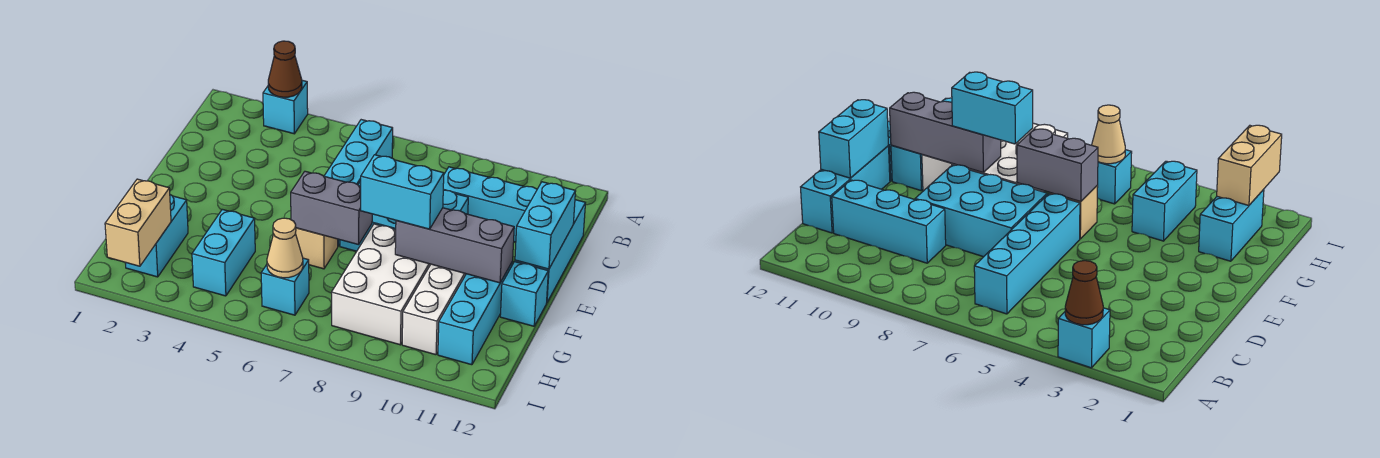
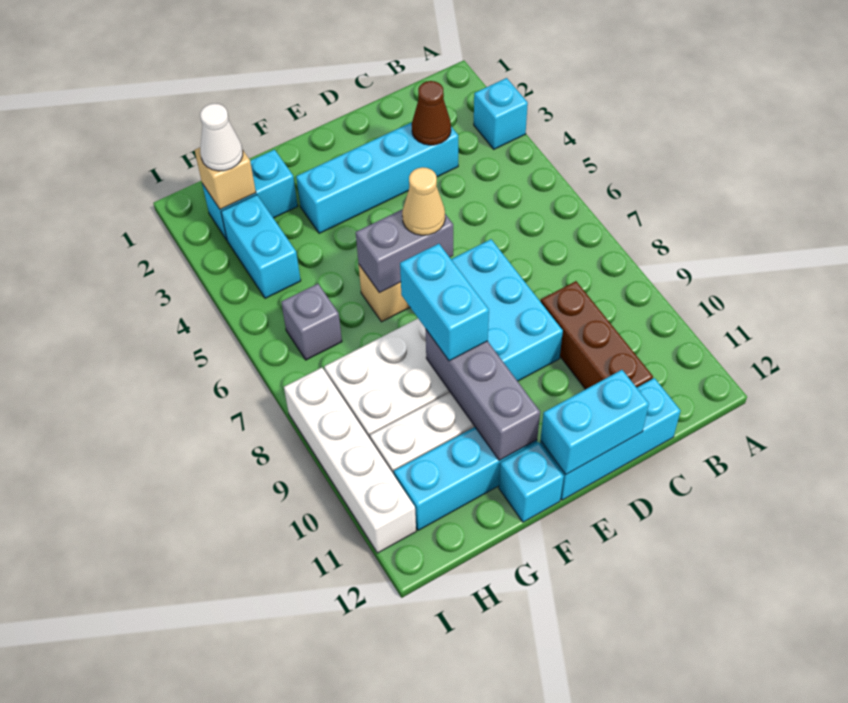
brown 1x1 cone [268,41,302,97] -> brown 1x1 cone moved to [412,81,451,145]
cyan 1x4 brick [324,120,393,246] -> cyan 1x4 brick moved to [296,122,458,233]
cyan 1x3 brick [443,167,537,242] -> brown 1x3 brick [541,281,653,389]
grey 1x2 brick [291,171,372,245] -> grey 1x2 brick turned to [356,209,453,293]
cyan 1x2 brick [192,209,255,296] -> cyan 1x2 brick turned to [221,195,301,298]
tan 1x2 brick [105,179,171,266] -> tan 1x1 brick [195,148,256,210]
none -> white 1x1 cone [200,104,243,171]
cyan 1x1 brick [261,258,309,315] -> grey 1x1 brick [281,284,342,360]
tan 1x1 cone [267,218,303,278] -> tan 1x1 cone moved to [402,167,445,235]
none -> white 1x4 brick [284,368,416,553]

